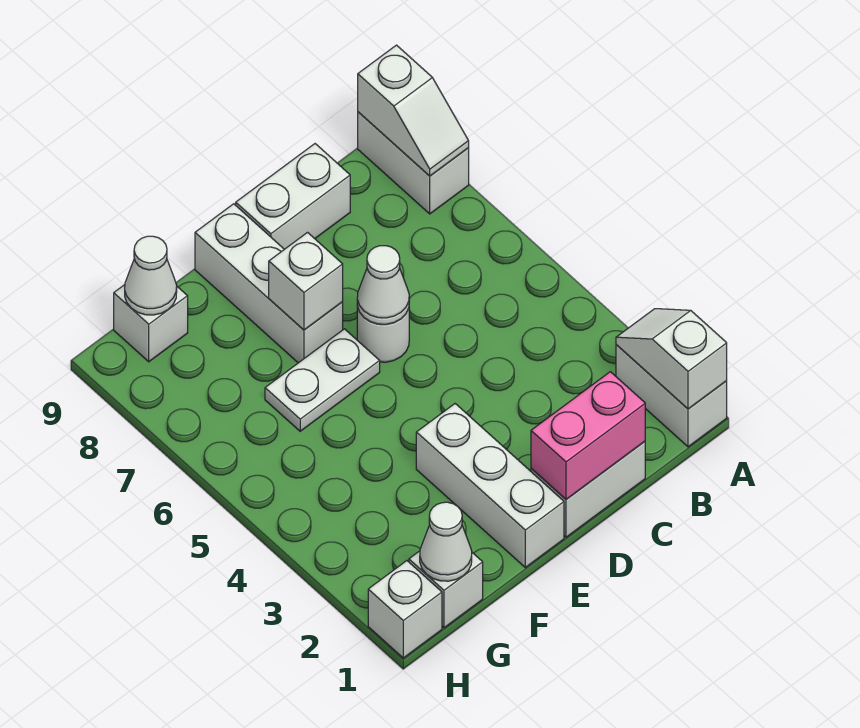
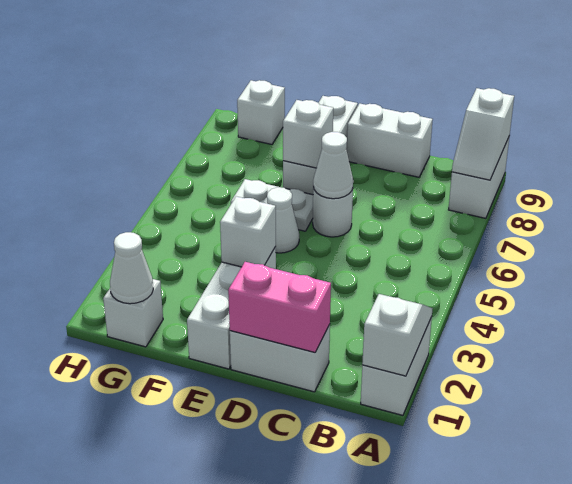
white 1x1 cone [125,236,177,315] -> white 1x1 cone moved to [267,187,299,253]
white 1x1 brick [368,561,442,658] -> white 1x1 brick moved to [220,196,276,267]

